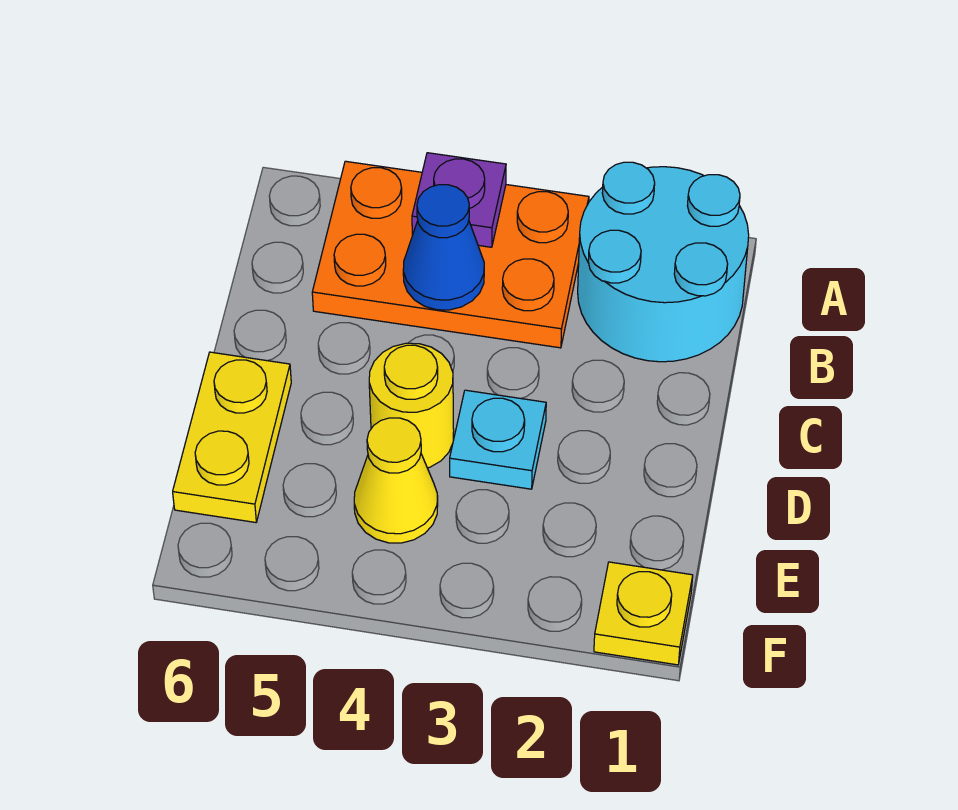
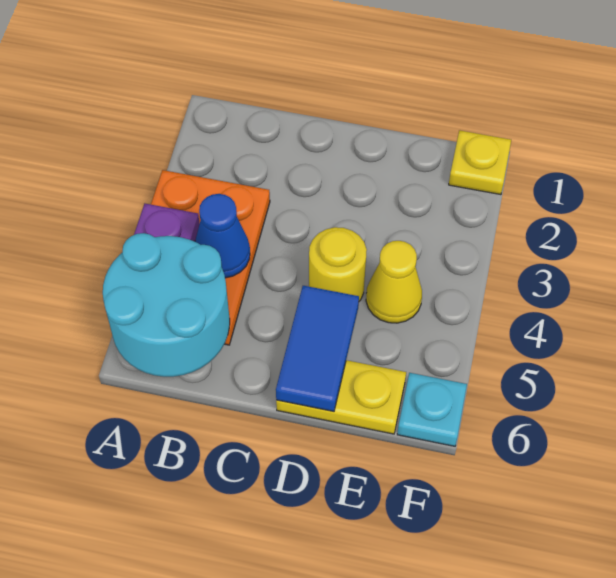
cyan 2x2 round brick [578,162,749,362] -> cyan 2x2 round brick moved to [103,233,230,377]
cyan 1x1 plate [450,390,546,489] -> cyan 1x1 plate moved to [397,373,467,446]
none -> blue 1x2 tile [276,286,359,412]

